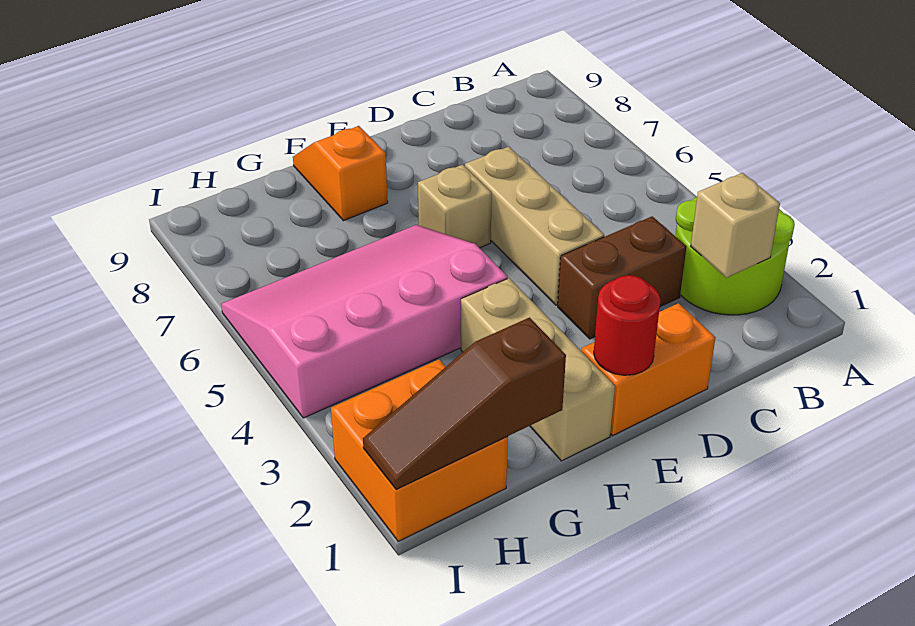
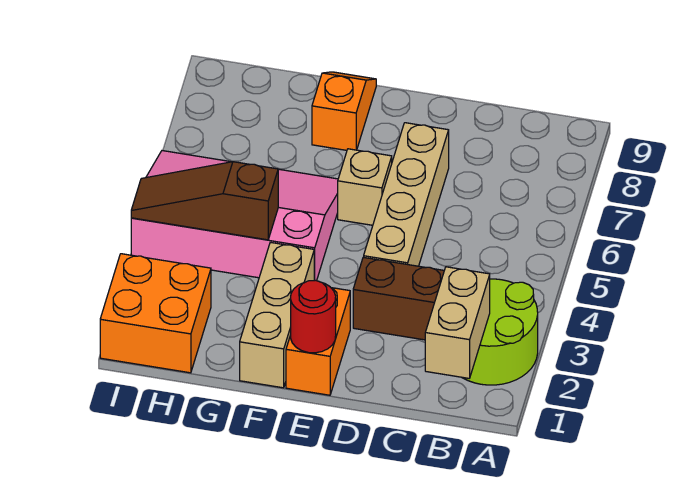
tan 1x1 brick [691,173,780,278] -> tan 1x2 brick [425,267,490,378]
orange 1x2 brick [581,303,716,436] -> orange 1x2 brick turned to [286,288,350,395]
tan 1x3 brick [465,147,604,305] -> tan 1x4 brick [364,123,449,266]
brown 1x3 slope [363,318,566,490] -> brown 1x3 slope moved to [131,162,278,240]

